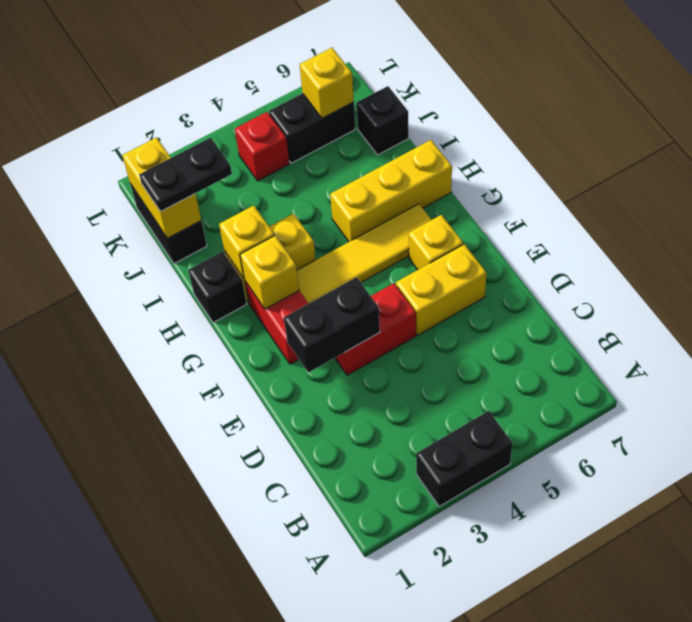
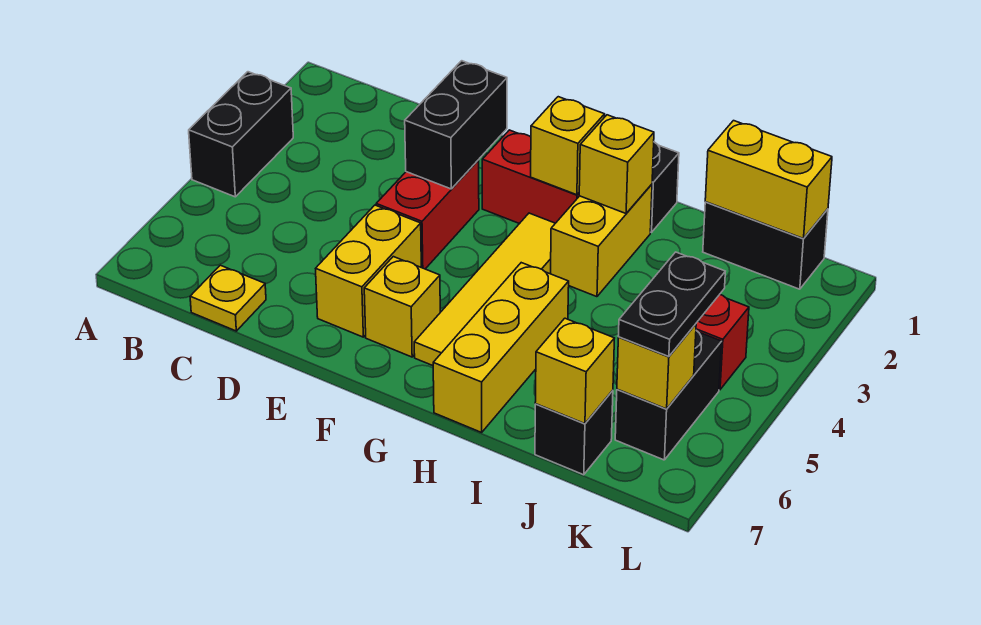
none -> yellow 1x1 plate [190,265,266,331]
black 1x2 plate [139,138,232,212] -> black 1x2 plate moved to [618,252,725,357]
none -> yellow 1x1 brick [535,318,614,424]

